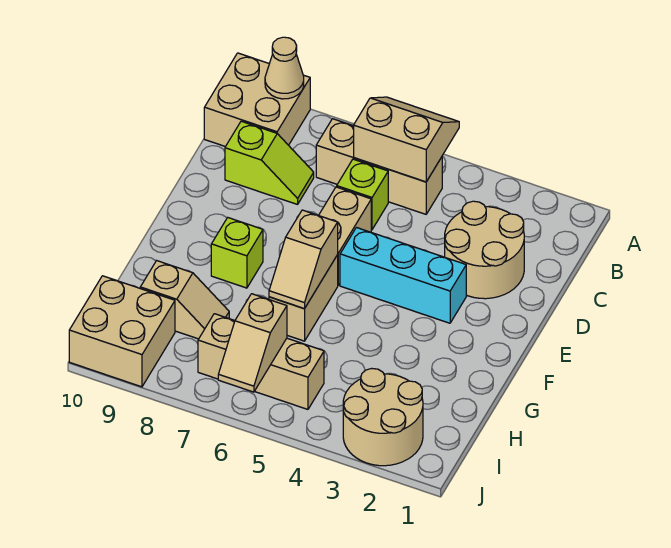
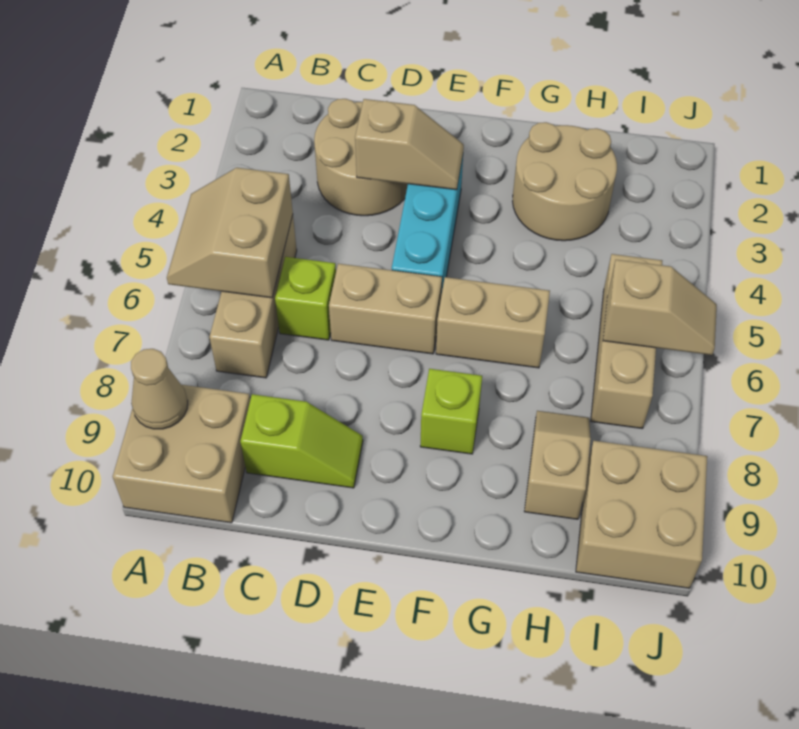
lime 1x2 slope [225,121,314,204] -> lime 1x2 slope turned to [240,394,363,488]
tan 1x2 slope [269,210,338,309] -> tan 1x2 slope moved to [355,99,464,190]
tan 2x2 round brick [343,369,423,466] -> tan 2x2 round brick moved to [513,122,617,241]

